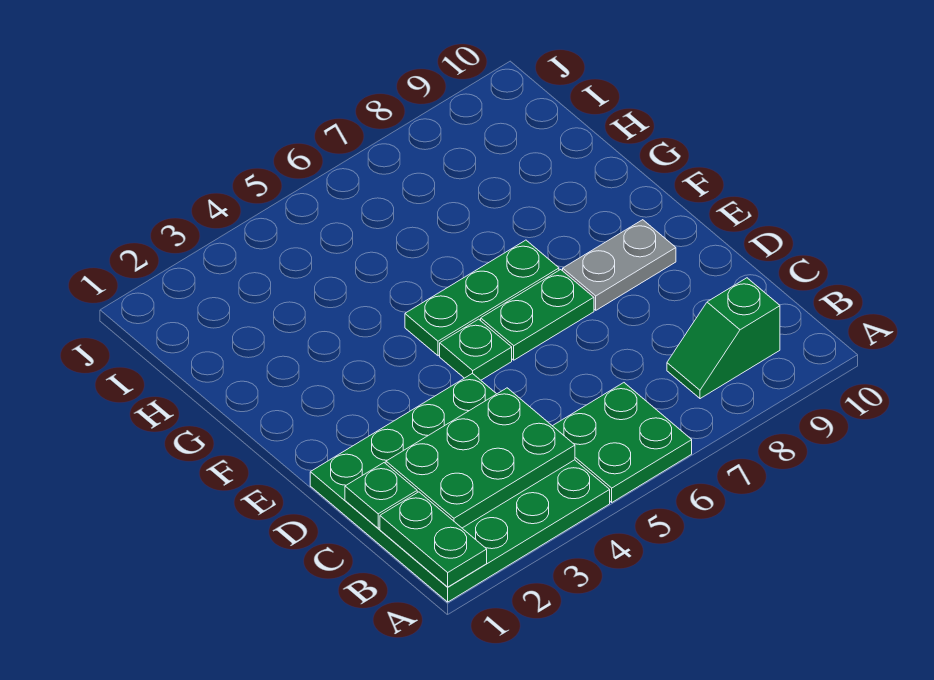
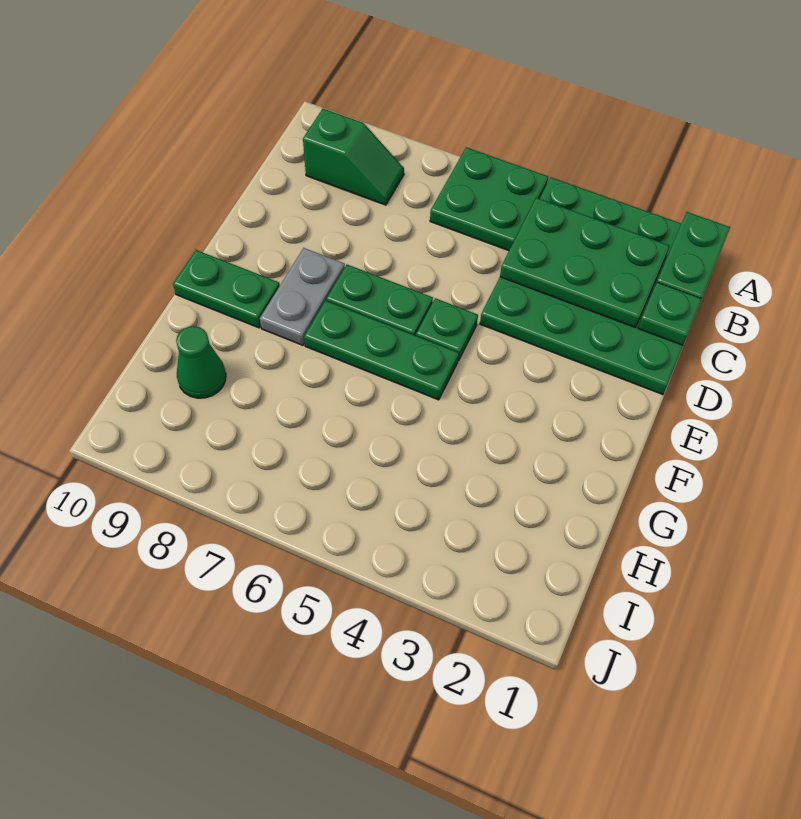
grey 1x2 plate [563,220,676,310] -> grey 1x2 plate turned to [260,248,345,345]
none -> green 1x2 plate [173,250,280,328]
none -> green 1x1 cone [176,326,226,398]

